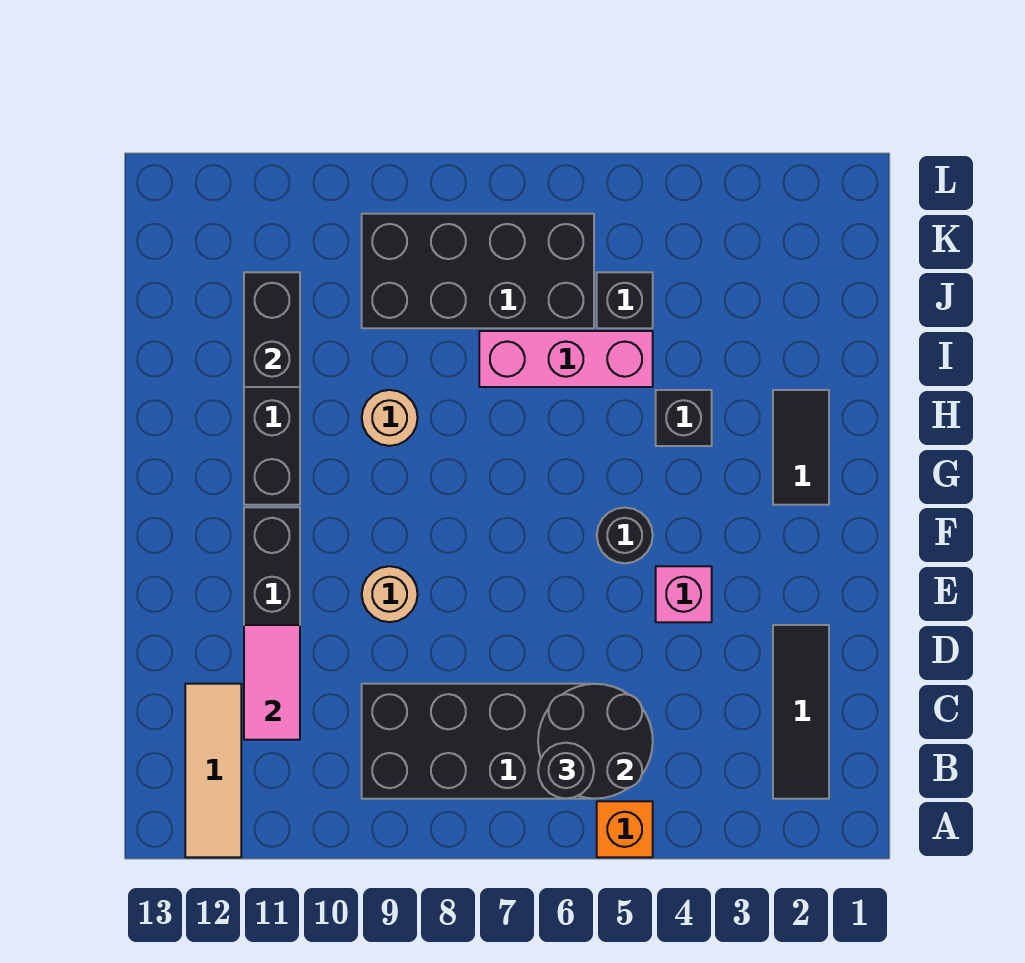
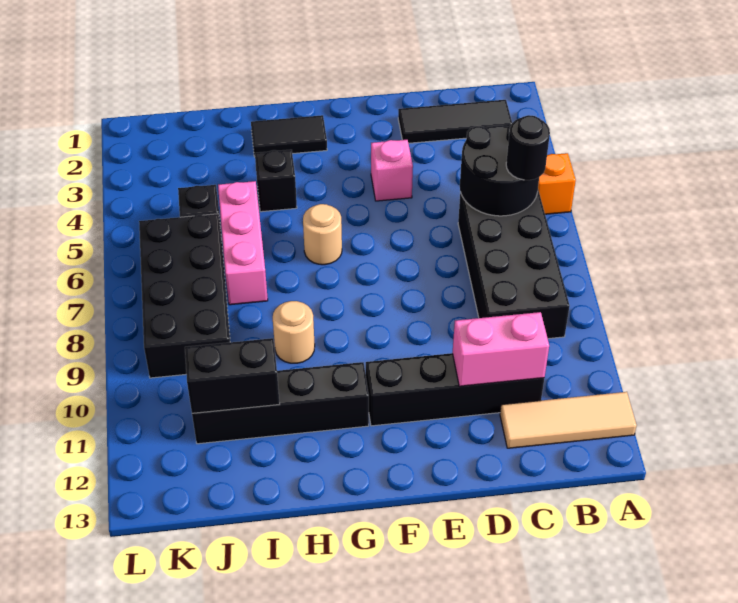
pink 1x2 tile [244,625,300,740] -> pink 1x2 brick [453,312,549,386]
tan 1x1 round brick [362,566,418,622] -> tan 1x1 round brick moved to [303,204,342,265]
black 1x1 round brick [597,508,653,563] -> none

